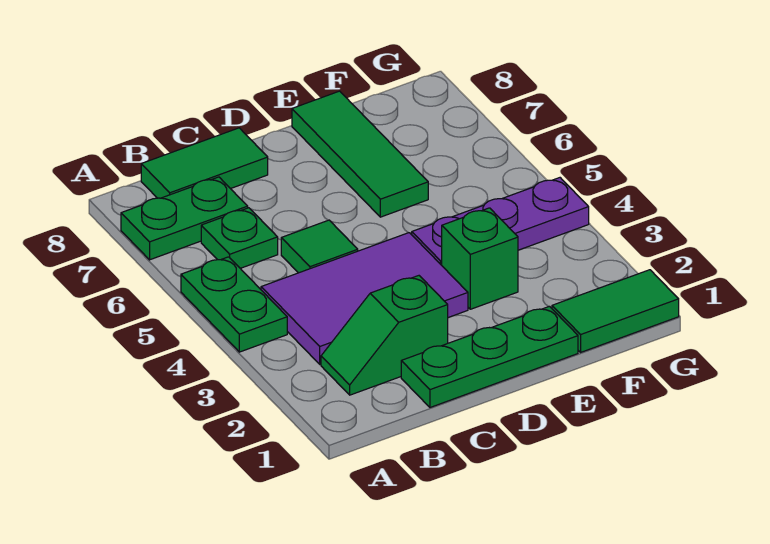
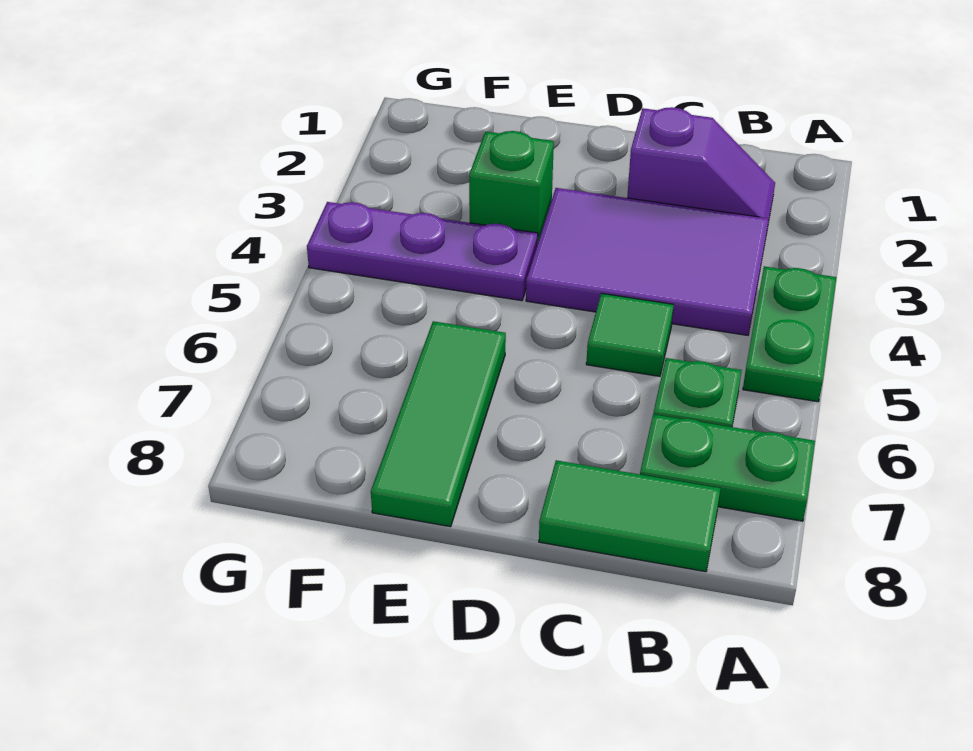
green 1x2 slope [321,276,448,395] -> purple 1x2 slope [627,107,775,228]
green 1x3 plate [401,306,578,407] -> none
green 1x2 tile [552,270,679,352] -> none

